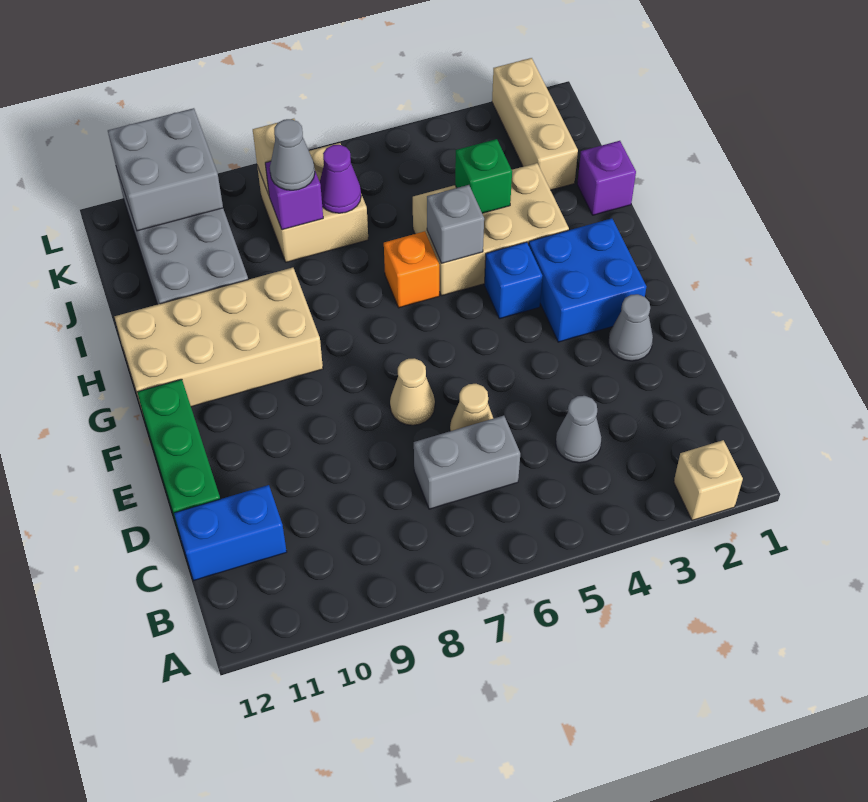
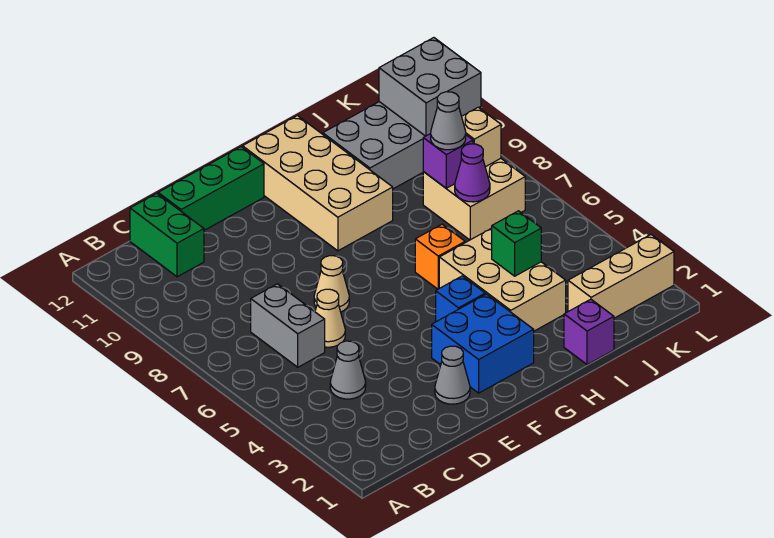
tan 1x1 brick [674,440,743,520] -> none
blue 1x2 brick [174,485,287,581] -> green 1x2 brick [130,193,204,277]
grey 1x1 brick [427,185,484,263] -> none

